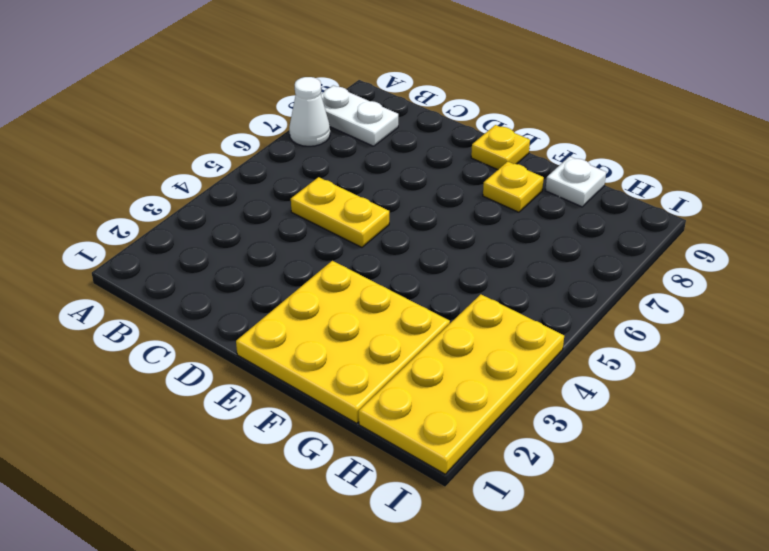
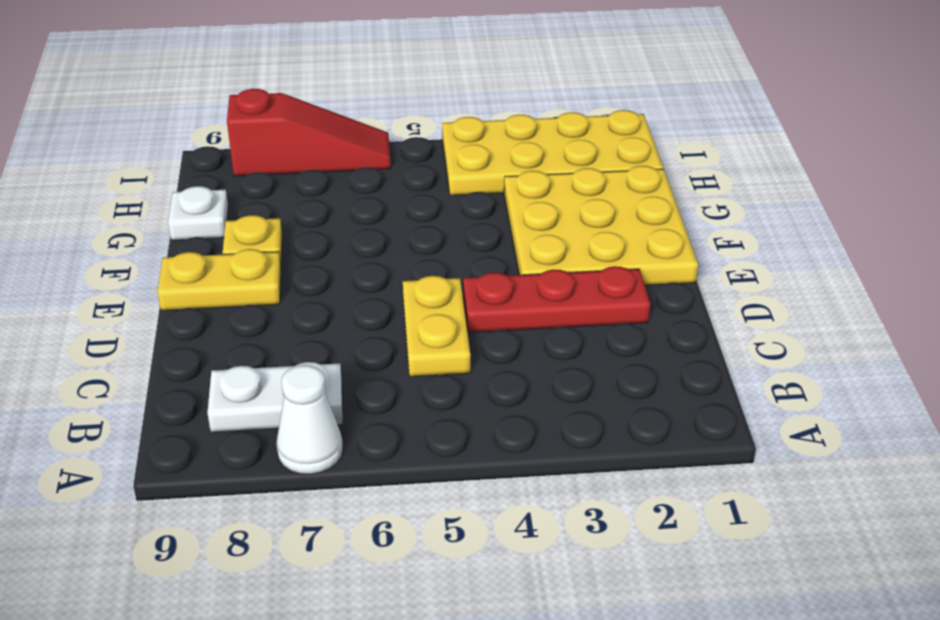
white 1x2 plate [321,85,398,146] -> white 1x2 plate turned to [207,362,342,432]
none -> red 1x3 plate [463,266,650,332]
yellow 1x1 plate [471,125,530,170] -> yellow 1x2 plate [157,249,281,310]
none -> red 1x3 slope [227,89,391,176]

